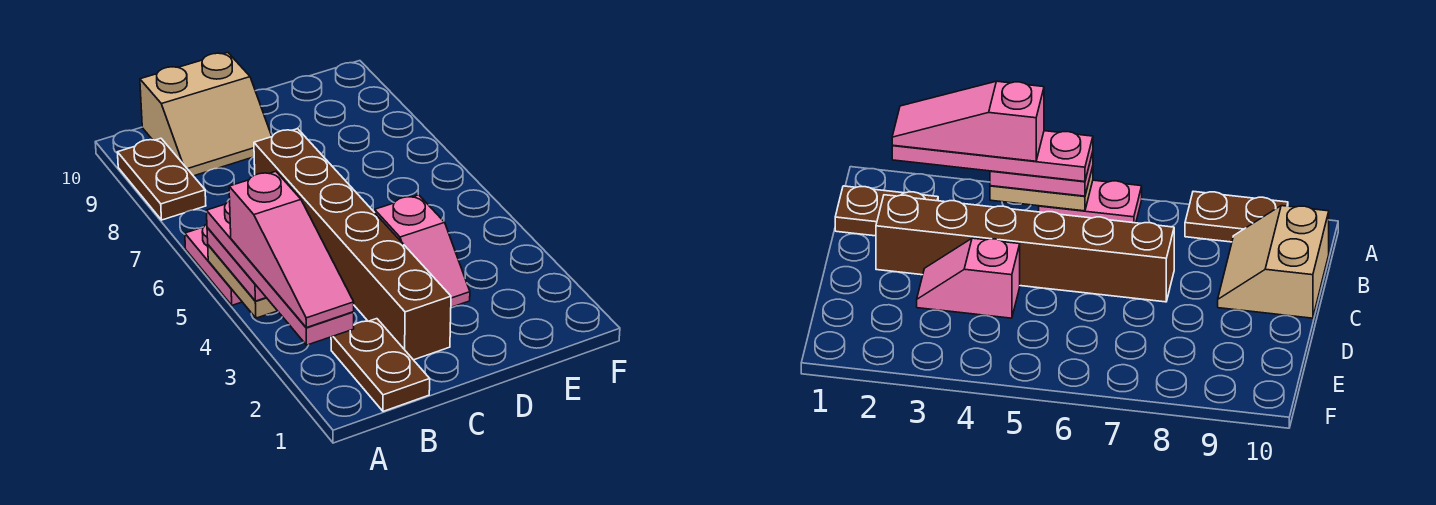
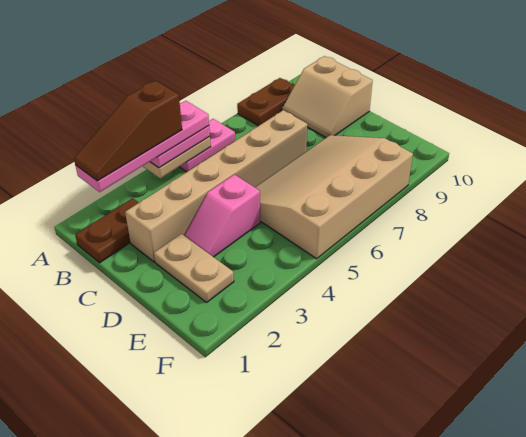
pink 1x3 slope [229,171,354,328] -> brown 1x3 slope [74,81,182,181]
brown 1x6 brick [254,129,451,360] -> tan 1x6 brick [125,110,308,262]
none -> tan 1x2 plate [154,234,234,302]
none -> tan 3x4 slope [255,135,413,259]

